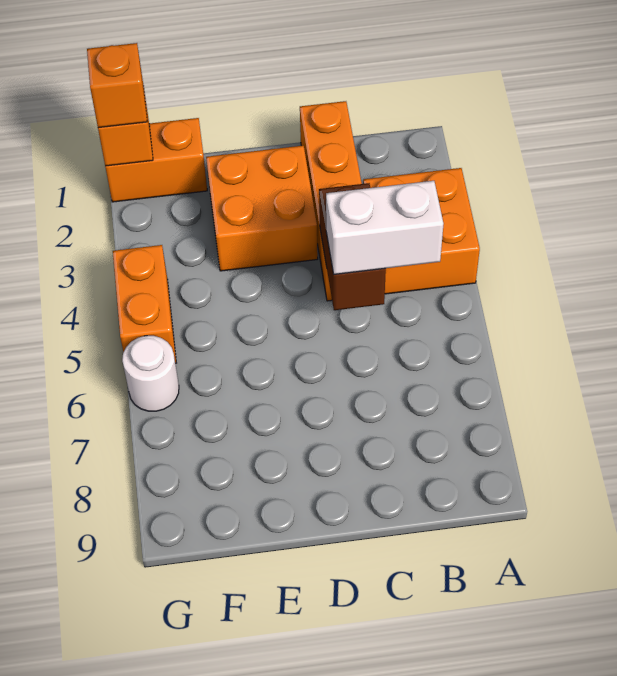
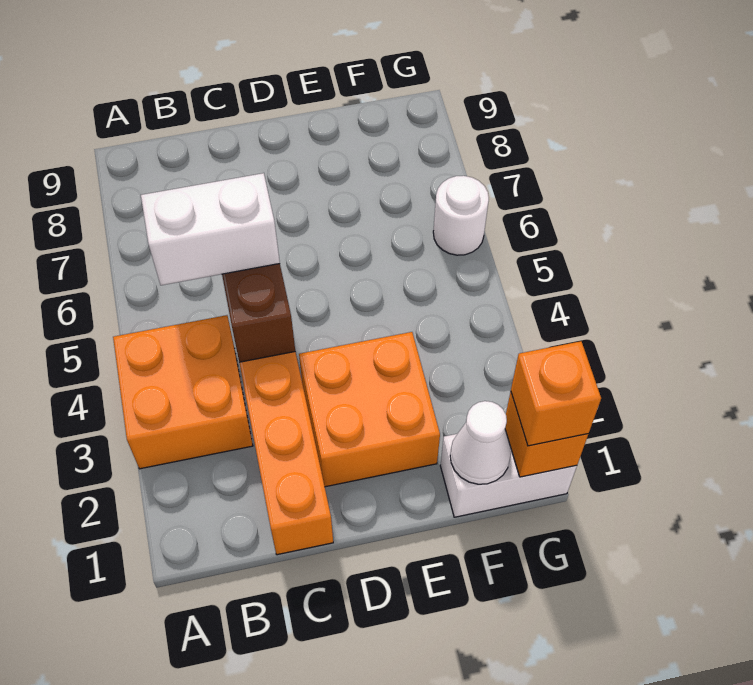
orange 1x2 brick [105,118,207,202] -> white 1x2 brick [440,434,577,517]
none -> white 1x1 cone [450,401,511,484]
orange 1x2 brick [113,245,176,363] -> none

